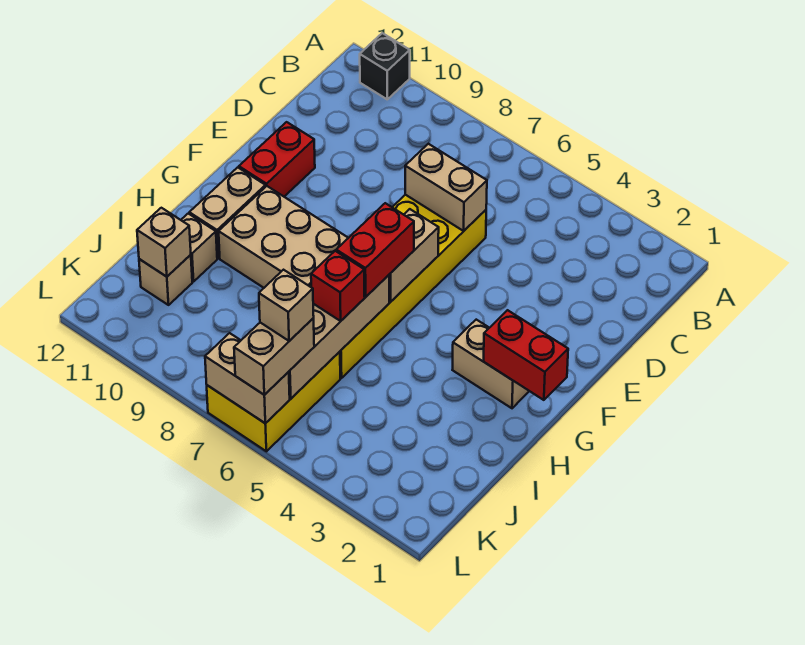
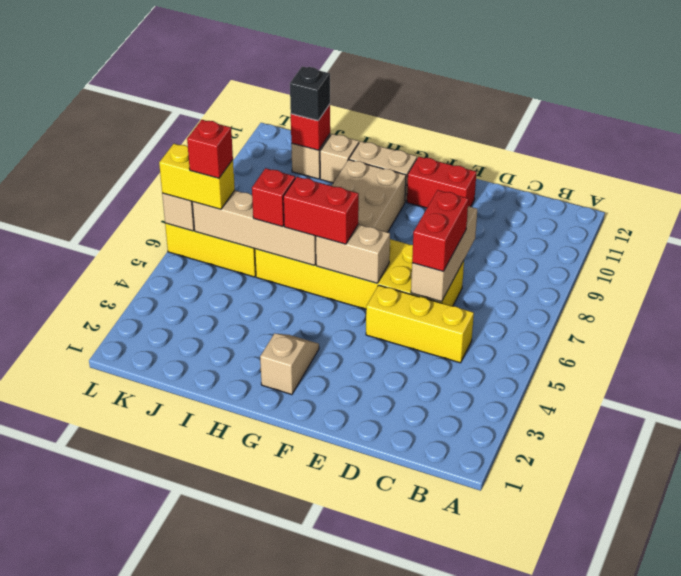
black 1x1 brick [360,33,410,99] -> black 1x1 brick moved to [290,66,330,121]
none -> yellow 1x3 brick [366,285,474,363]
tan 1x2 brick [405,144,487,231] -> tan 1x3 brick [411,206,477,302]
red 1x2 brick [484,310,568,400] -> red 1x2 brick moved to [412,190,468,271]
tan 1x2 brick [453,320,529,408] -> tan 1x2 slope [260,333,319,395]
tan 1x1 brick [137,208,191,277] -> red 1x1 brick [291,104,330,150]
tan 1x2 brick [234,318,314,395] -> yellow 1x2 brick [159,144,235,209]
tan 1x1 brick [259,270,314,341] -> red 1x1 brick [187,120,233,178]

